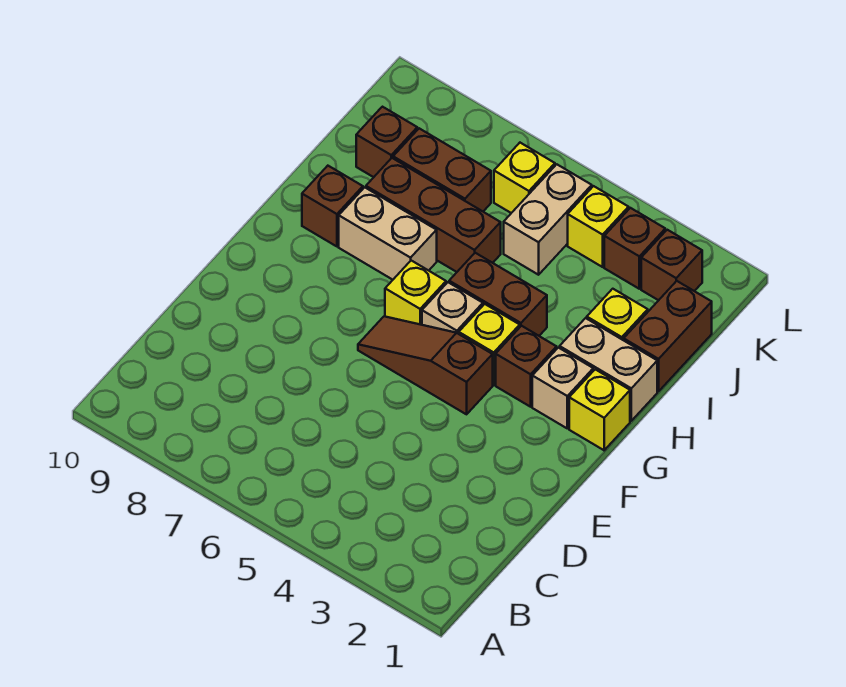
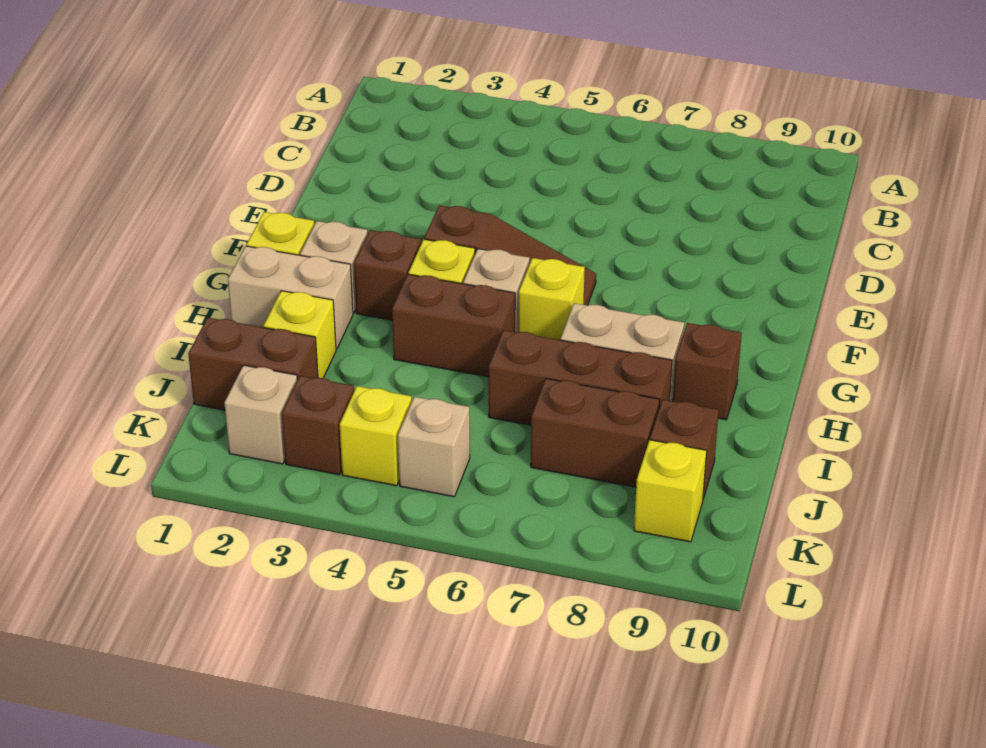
brown 1x2 brick [624,281,712,391] -> brown 1x2 brick turned to [188,317,318,410]
tan 1x2 brick [504,164,592,275] -> tan 1x1 brick [398,397,470,497]
brown 1x1 brick [641,230,702,300] -> tan 1x1 brick [224,365,297,464]
yellow 1x1 brick [494,143,555,213] -> yellow 1x1 brick moved to [634,440,707,542]

